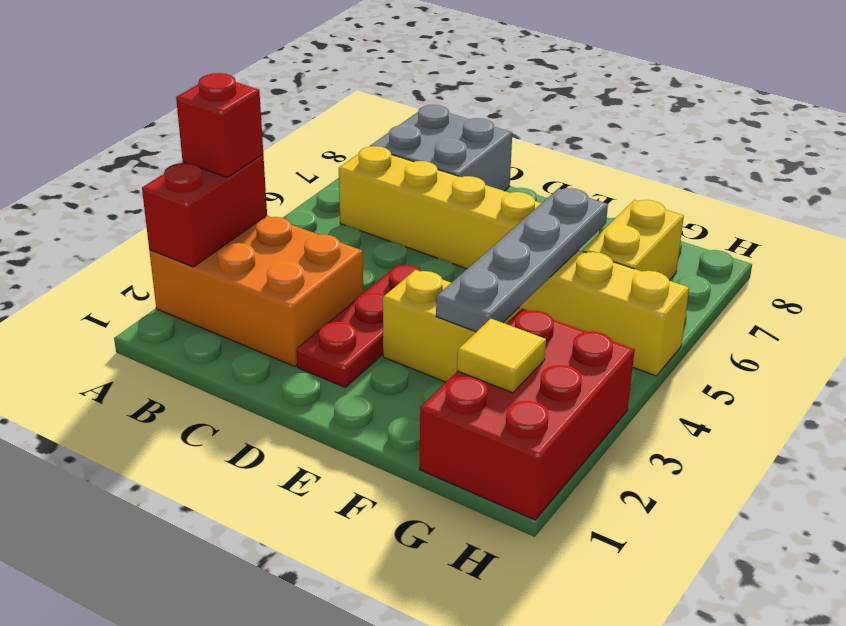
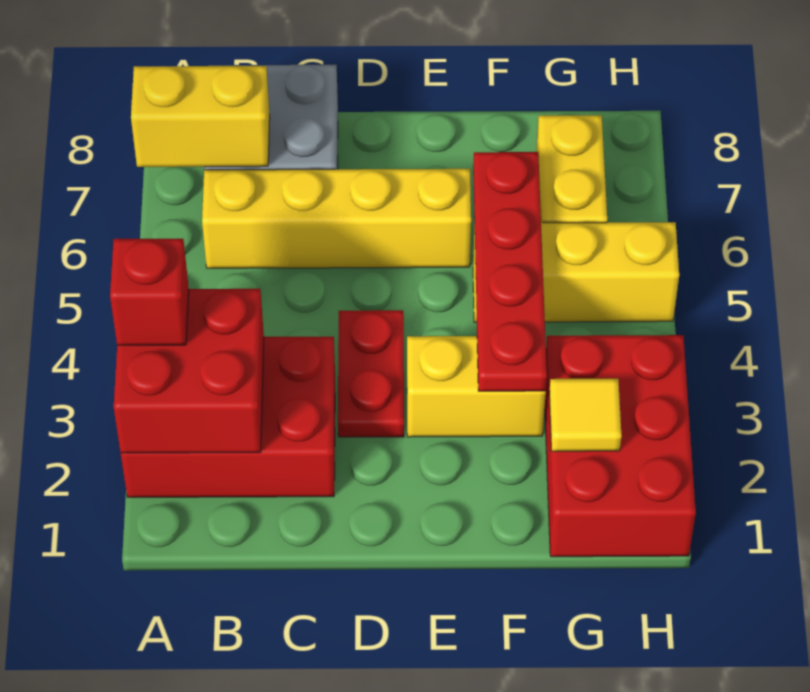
orange 2x3 brick [149,216,363,366] -> red 2x3 brick [121,337,335,497]
red 1x2 brick [142,154,267,267] -> red 2x2 brick [114,289,264,453]
none -> yellow 1x2 brick [131,66,270,167]
red 1x3 plate [296,264,422,387] -> red 1x2 plate [338,310,404,437]
grey 1x4 plate [436,188,608,332] -> red 1x4 plate [473,152,547,391]

